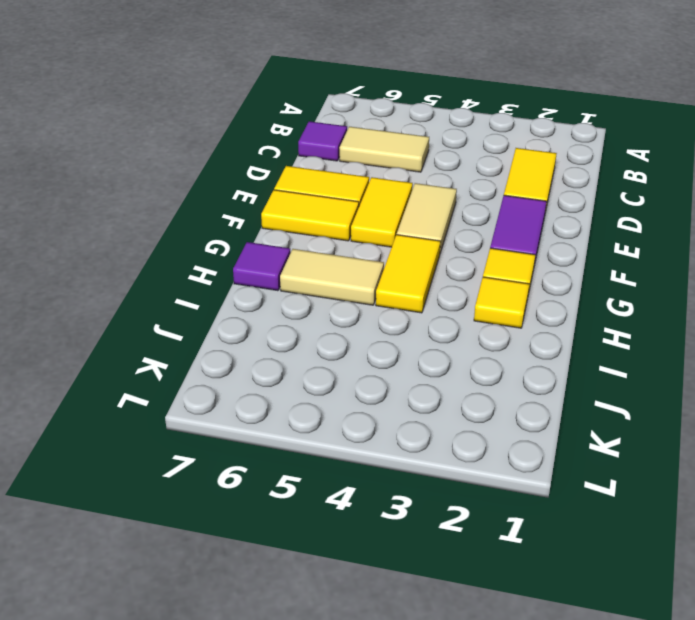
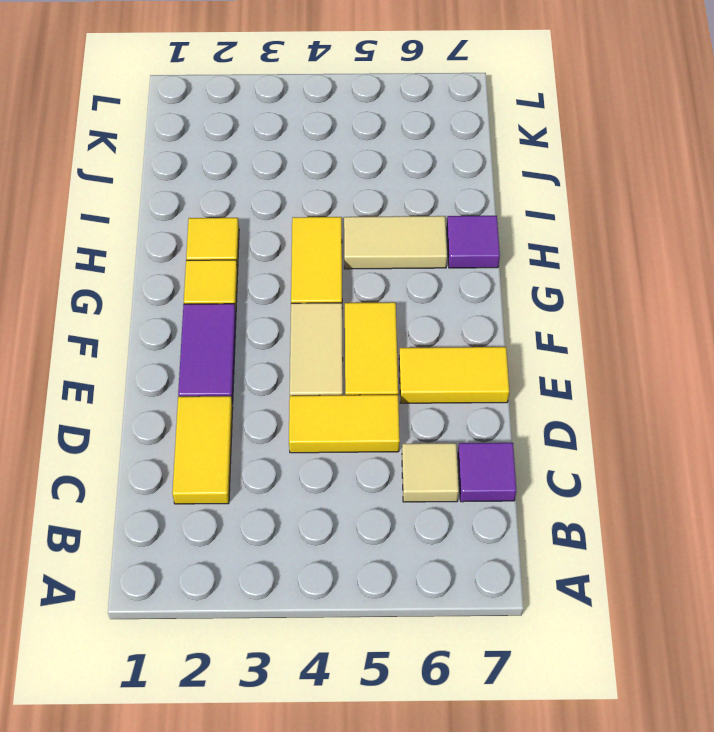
tan 1x2 tile [339,127,429,172] -> tan 1x1 tile [402,443,459,502]
yellow 1x2 tile [261,190,359,241] -> yellow 1x2 tile moved to [289,395,400,453]

